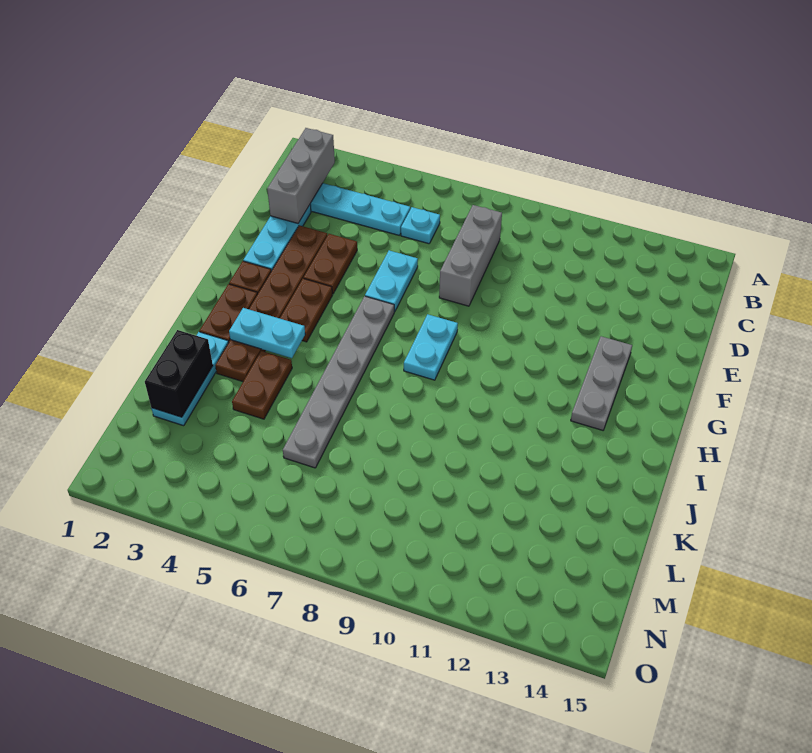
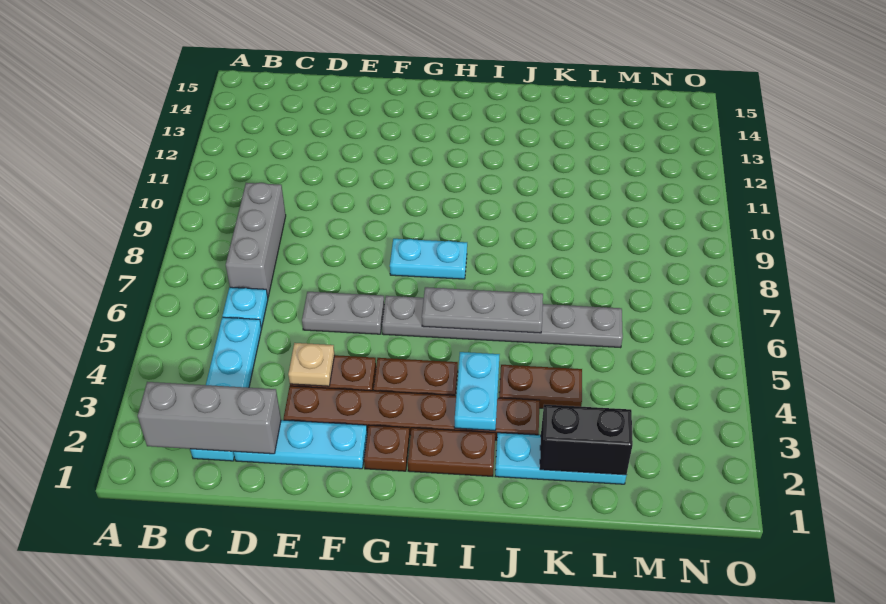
grey 1x3 brick [439,205,502,306] -> grey 1x3 brick turned to [226,183,286,297]
none -> tan 1x1 plate [288,343,334,386]
cyan 1x2 plate [365,250,418,312] -> grey 1x2 plate [302,292,384,334]
grey 1x3 plate [571,336,632,430] -> grey 1x3 plate moved to [422,287,543,333]

